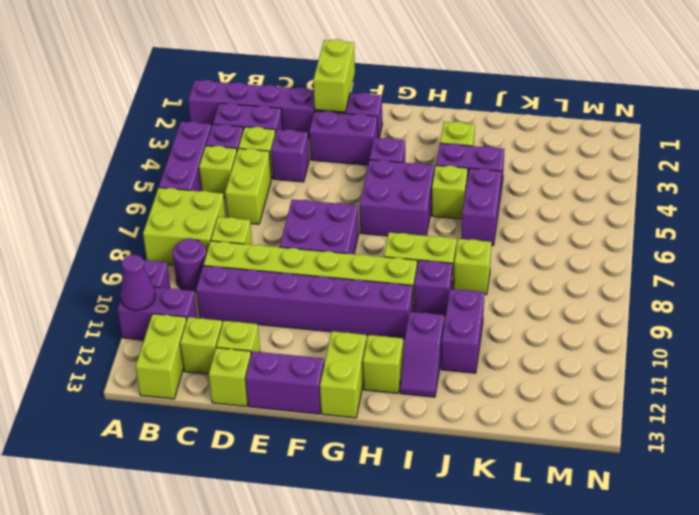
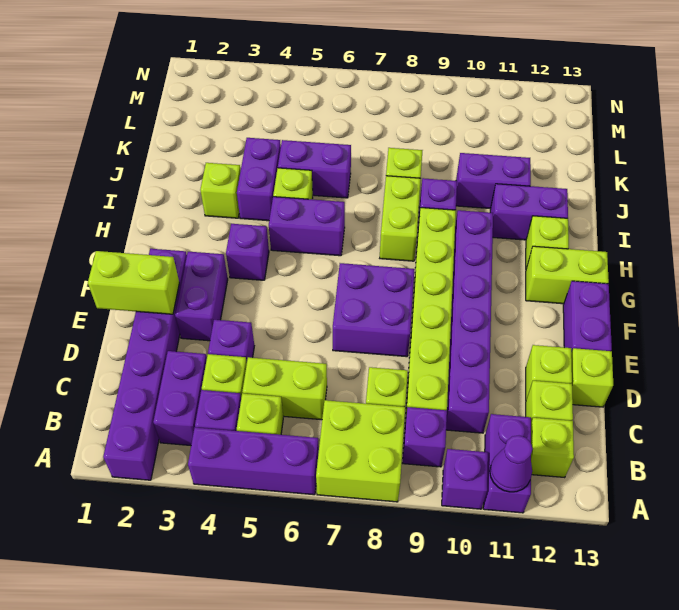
purple 1x1 round brick [172,238,206,292] -> purple 1x1 brick [403,407,447,467]
lime 1x2 brick [136,314,187,399] -> lime 1x1 brick [531,418,574,478]
purple 2x2 brick [360,160,434,236] -> purple 1x2 brick [269,197,345,256]
purple 1x2 slope [400,312,444,397] -> purple 1x2 brick [490,184,568,240]

